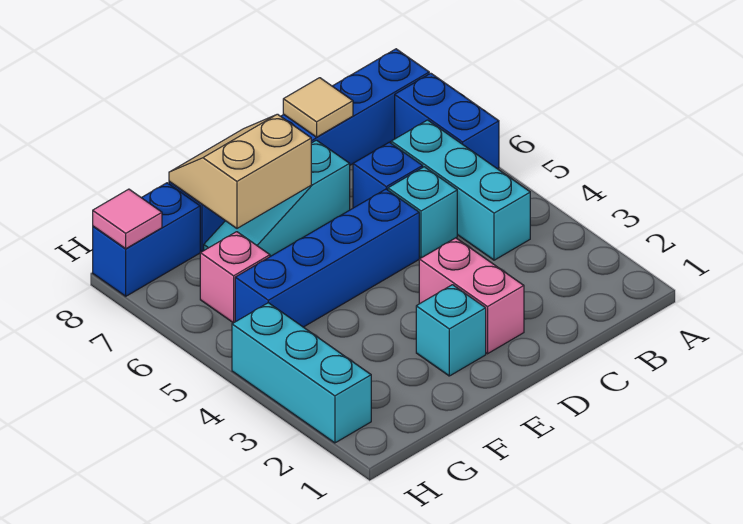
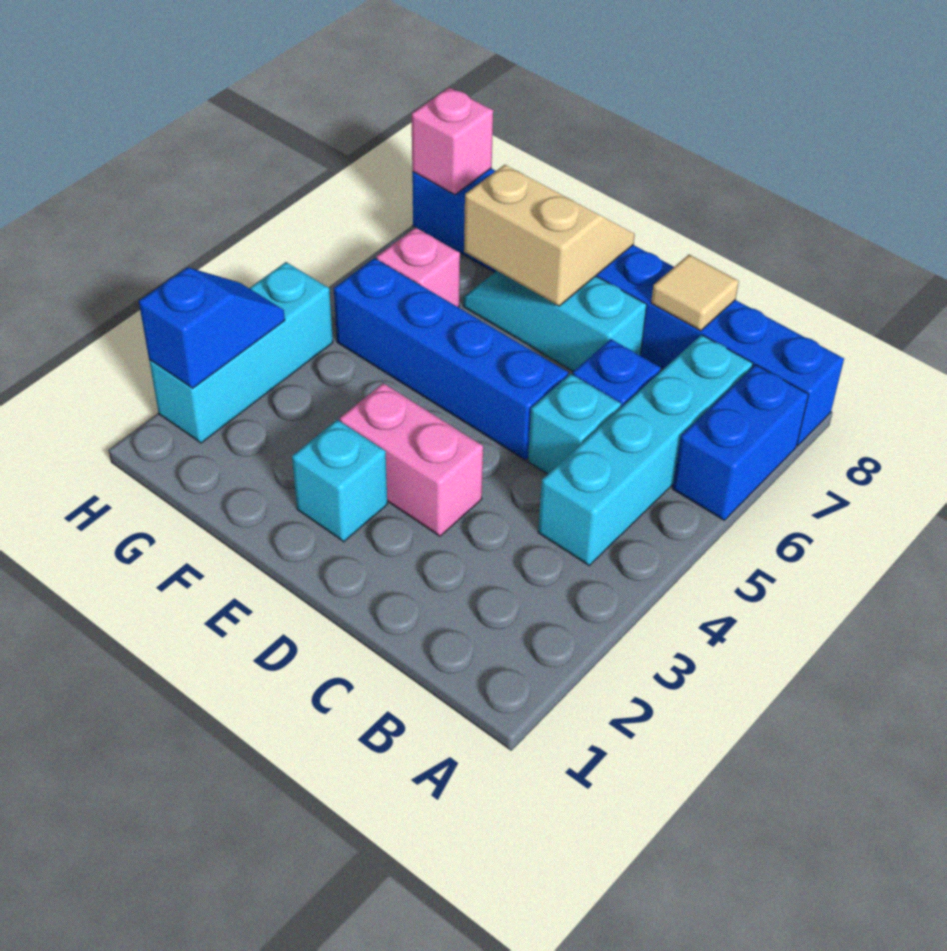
cyan 1x3 brick [391,120,530,260] -> cyan 1x4 brick [538,335,753,565]
pink 1x2 brick [419,238,524,354] -> pink 1x2 brick turned to [340,383,483,536]
none -> blue 1x2 slope [139,267,285,388]
pink 1x1 tile [93,189,162,249] -> pink 1x1 brick [412,88,493,195]

